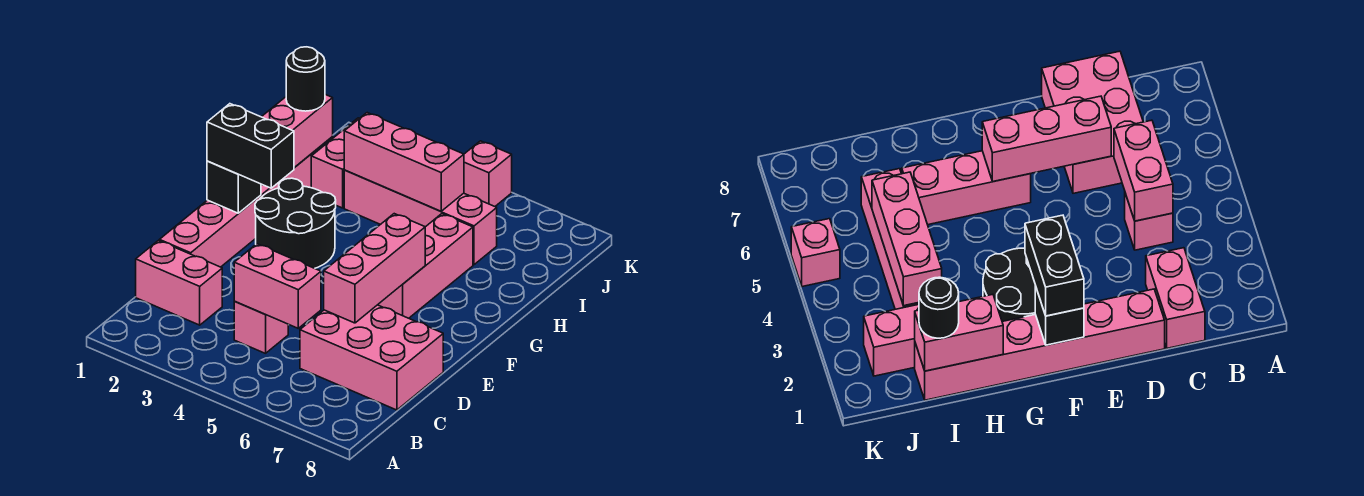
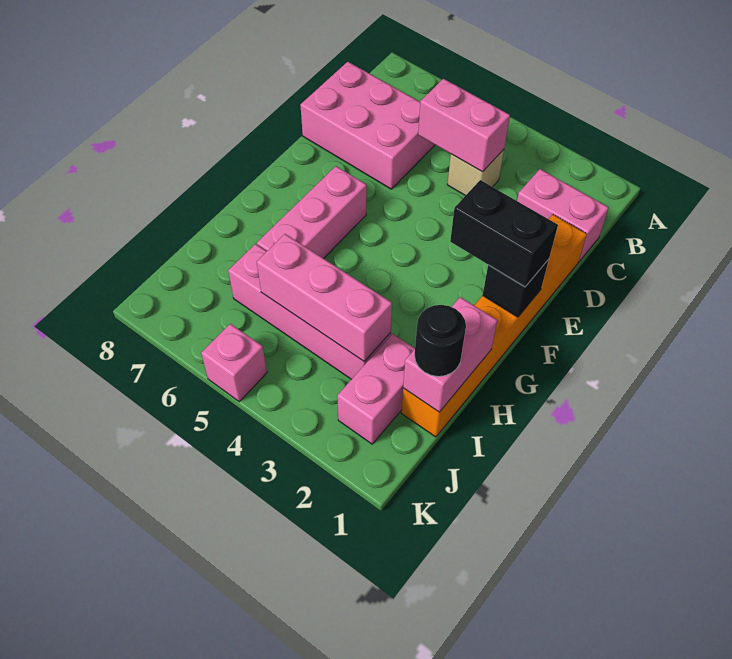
pink 1x1 brick [234,302,288,353] -> tan 1x1 brick [447,149,504,196]
pink 1x6 brick [159,137,333,267] -> orange 1x6 brick [401,214,587,437]
pink 1x3 brick [324,214,425,323] -> none
black 2x2 round brick [255,178,336,268] -> none

